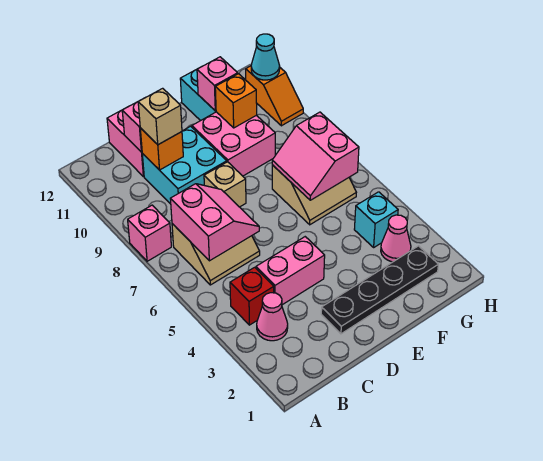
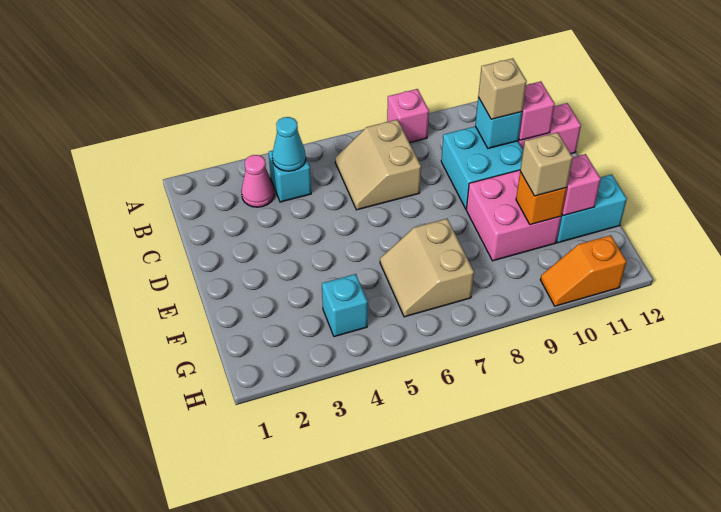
red 1x1 brick [230,267,274,325] -> cyan 1x1 brick [269,151,311,202]
pink 2x2 slope [170,184,259,261] -> none
pink 1x2 brick [256,237,325,305] -> none
orange 1x1 brick [140,128,183,170] -> cyan 1x1 brick [475,98,522,148]
black 1x4 plate [321,246,438,334] -> none
tan 1x1 brick [204,162,246,207] -> tan 1x1 brick moved to [520,132,573,196]
pink 2x2 slope [272,112,359,200] -> none
pink 1x1 cone [381,215,411,262] -> none
cyan 1x1 cone [251,34,280,80] -> cyan 1x1 cone moved to [272,117,306,171]

